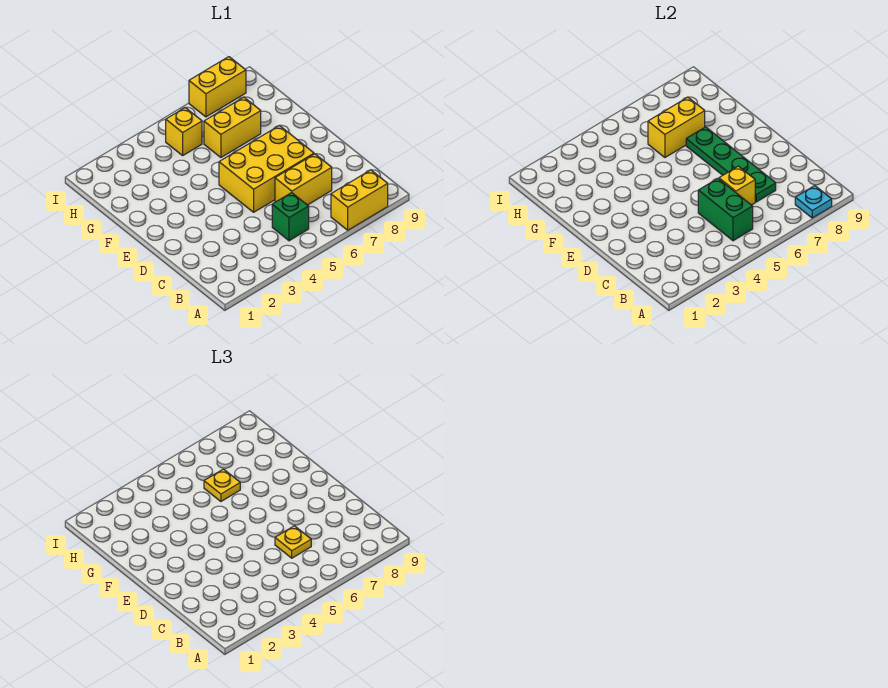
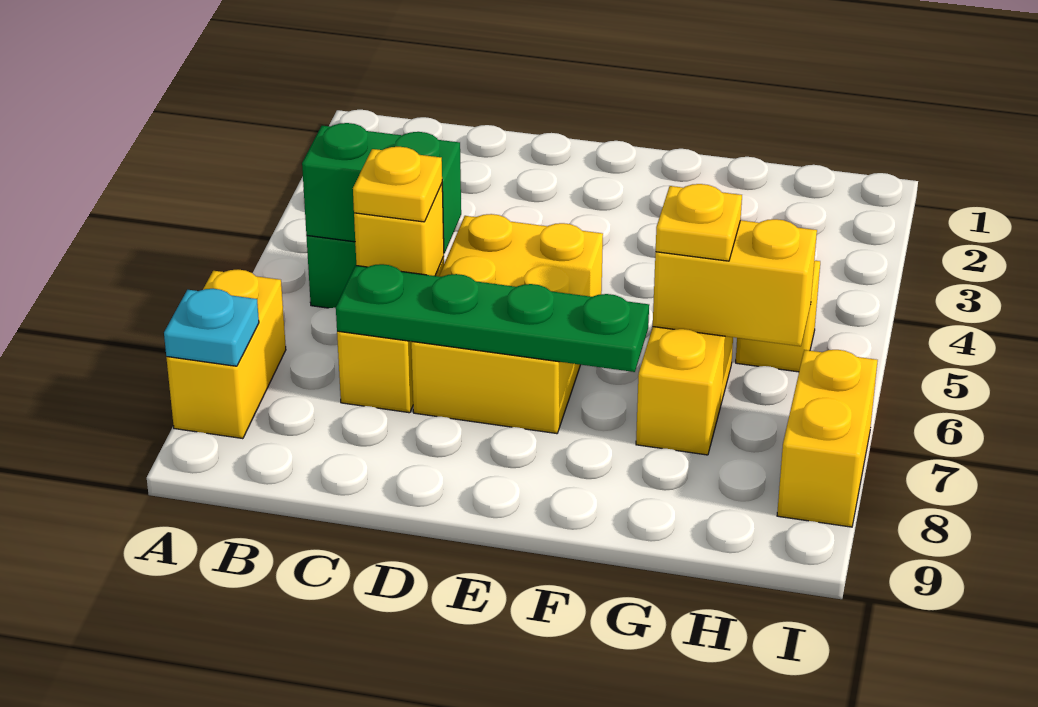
yellow 1x2 brick [648,97,705,157] -> yellow 1x2 brick turned to [653,219,817,346]

